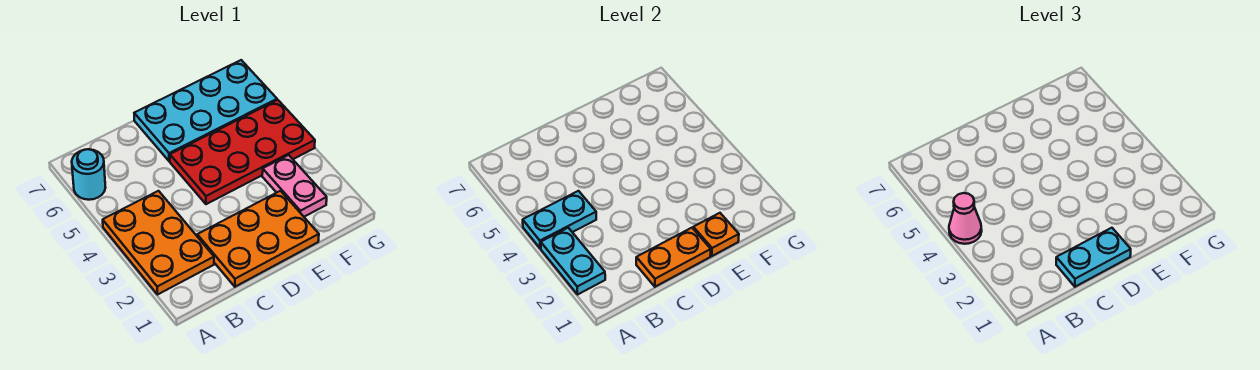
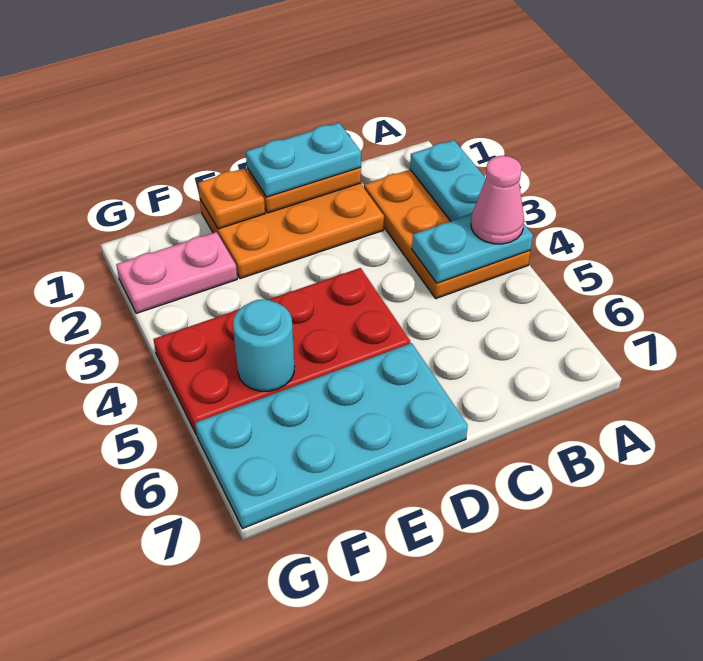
cyan 1x1 round brick [72,149,106,200] -> cyan 1x1 round brick moved to [233,299,295,391]
pink 1x2 plate [262,155,327,217] -> pink 1x2 plate turned to [116,232,237,313]

